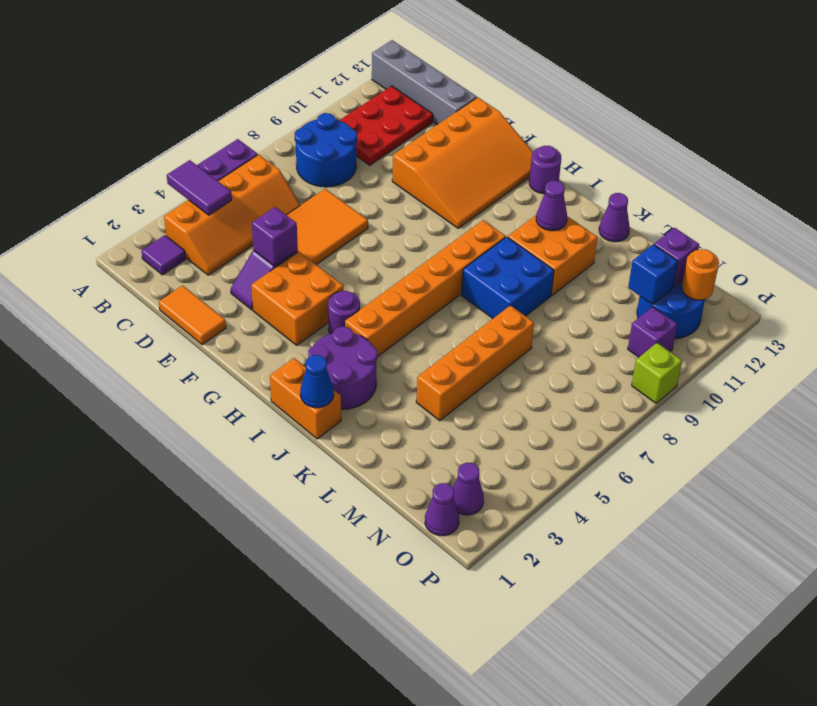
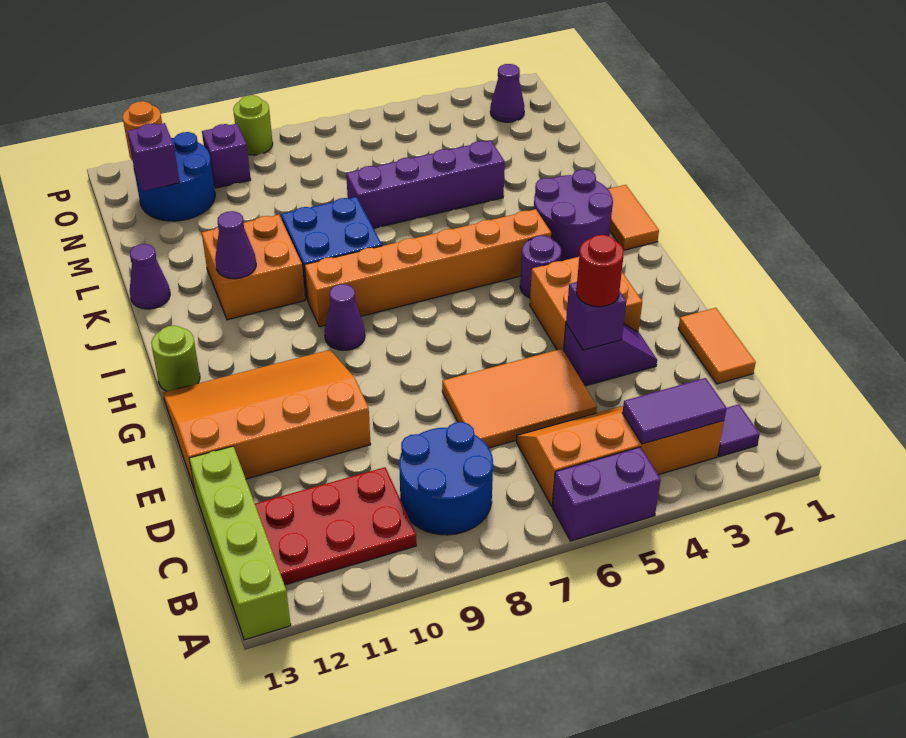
purple 1x2 tile [167,160,232,215] -> purple 1x2 tile turned to [622,378,727,444]
grey 1x4 brick [372,40,477,125] -> lime 1x4 brick [189,446,291,640]
none -> red 1x1 round brick [576,235,624,307]
purple 1x1 round brick [529,146,561,194] -> lime 1x1 round brick [151,326,200,391]
orange 1x2 brick [270,358,341,439] -> orange 1x2 tile [608,185,659,250]
blue 1x1 cone [300,355,334,408] -> none
orange 1x4 brick [416,305,534,421] -> purple 1x4 brick [346,140,505,228]
blue 1x1 brick [628,245,678,305] -> none
purple 1x1 cone [425,483,459,536] -> purple 1x1 cone moved to [324,284,365,350]
lime 1x1 brick [632,343,682,403] -> lime 1x1 round brick [233,95,273,155]

